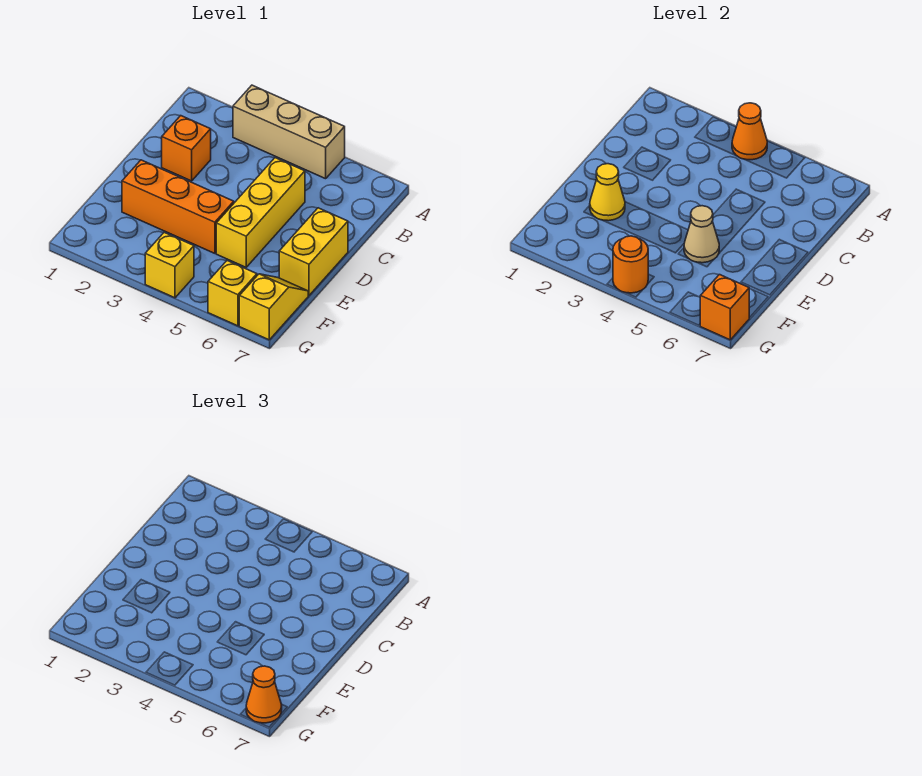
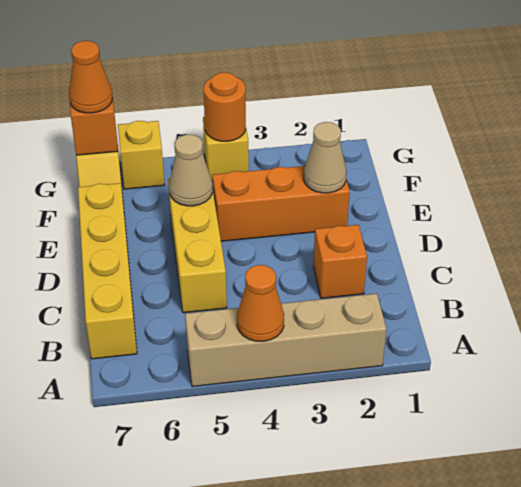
tan 1x3 brick [233,85,345,179] -> tan 1x4 brick [185,293,386,387]
yellow 1x2 brick [279,208,348,295] -> yellow 1x4 brick [78,183,137,359]
yellow 1x1 cone [590,164,625,221] -> tan 1x1 cone [304,122,346,193]

